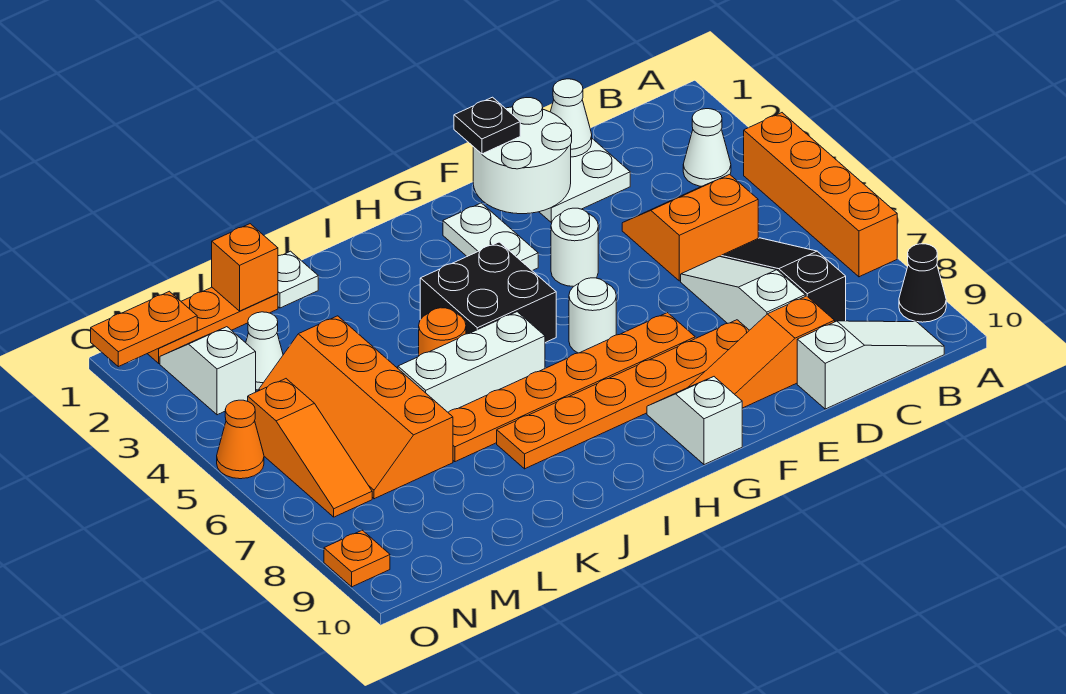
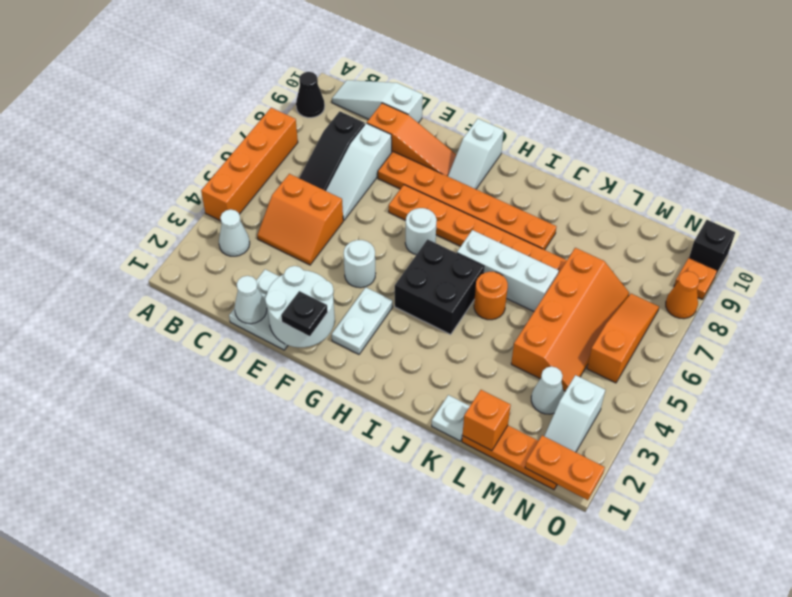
orange 1x1 cone [217,400,264,479] -> orange 1x1 cone moved to [666,271,699,319]
none -> black 1x1 brick [689,220,735,275]

